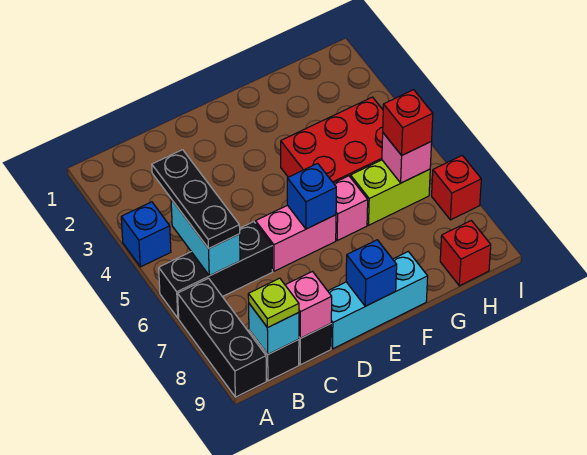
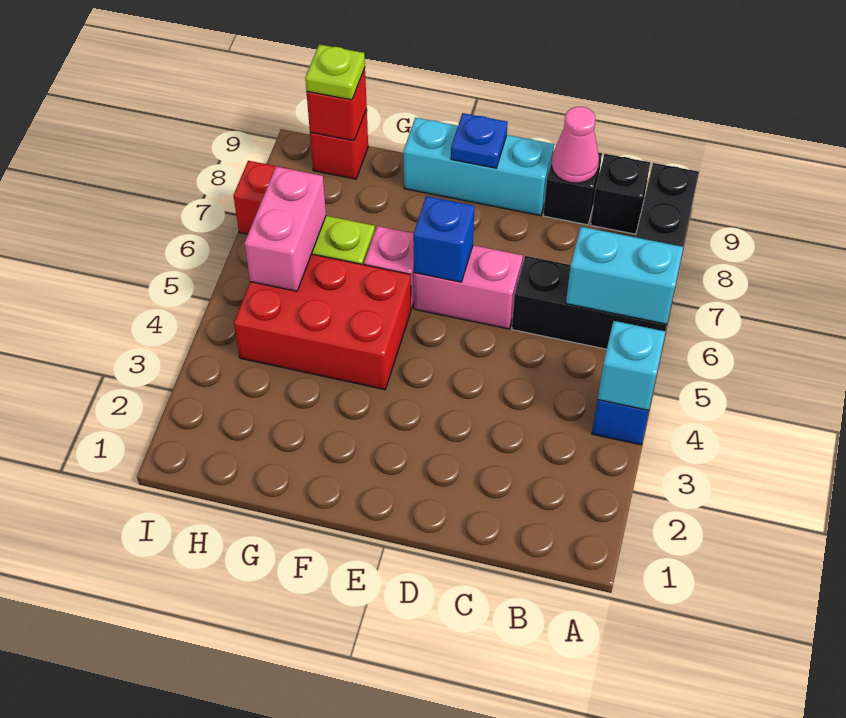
black 1x3 plate [152,150,240,248] -> none
cyan 1x2 brick [171,199,240,276] -> cyan 1x2 brick turned to [566,227,683,324]
cyan 1x1 brick [249,304,299,354] -> cyan 1x1 brick moved to [598,321,666,410]
lime 1x1 plate [248,278,299,328] -> lime 1x1 plate moved to [305,44,365,100]
pink 1x1 brick [285,272,332,338] -> pink 1x1 cone [552,107,599,183]
blue 1x1 brick [346,240,397,306] -> blue 1x1 plate [451,113,508,168]
pink 1x1 brick [382,133,432,183] -> pink 1x2 brick [244,167,326,291]
red 1x1 brick [383,90,433,155] -> red 1x1 brick moved to [306,68,367,141]

